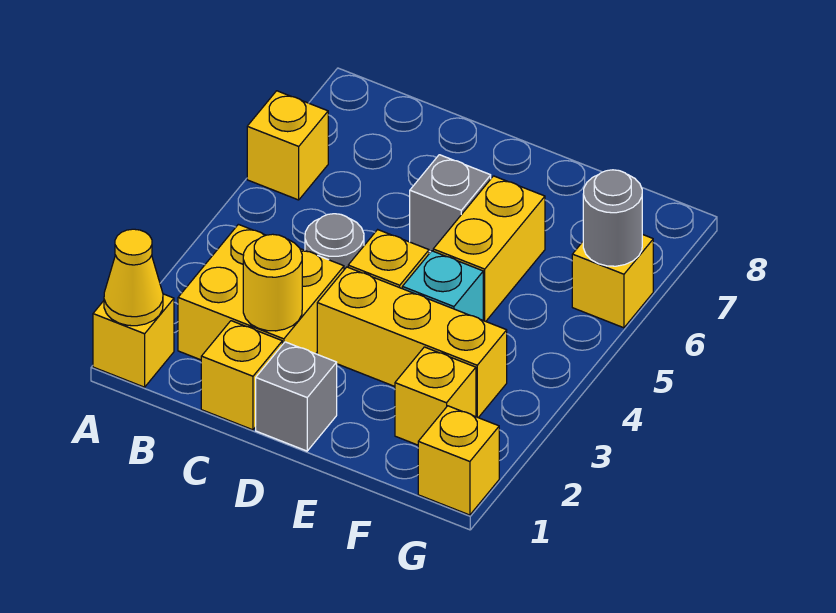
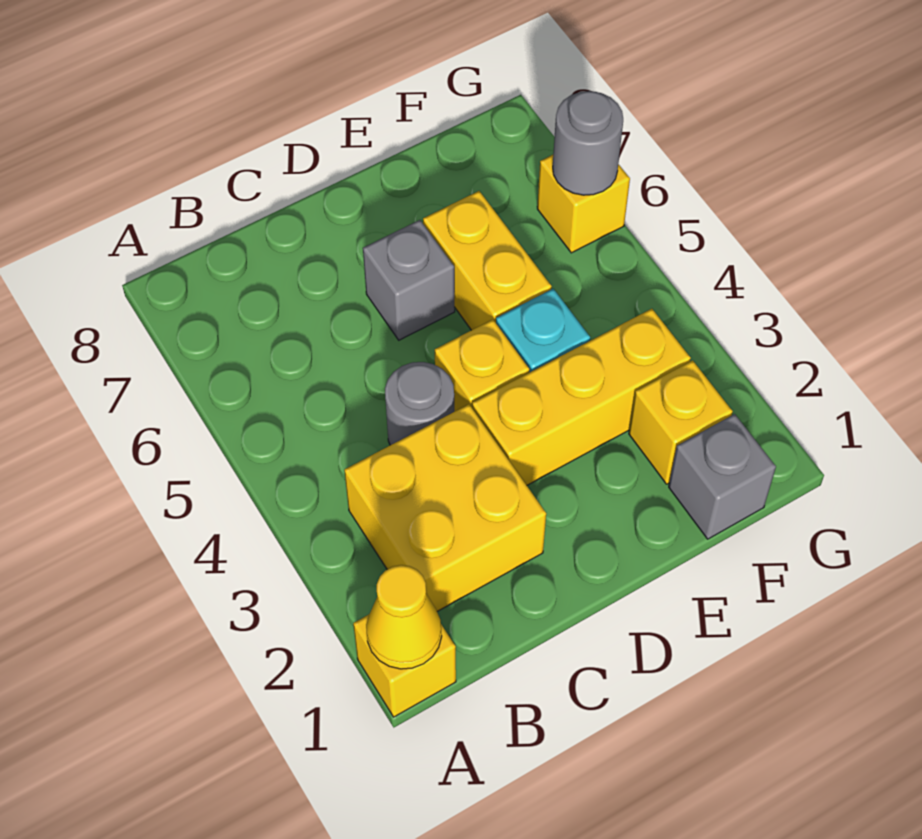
yellow 1x1 brick [247,91,328,200] -> none
yellow 1x1 brick [201,321,282,430] -> none
yellow 1x1 round brick [243,234,302,331] -> none
grey 1x1 brick [256,342,337,451] -> grey 1x1 brick moved to [669,414,776,539]
yellow 1x1 brick [418,406,499,515] -> none

